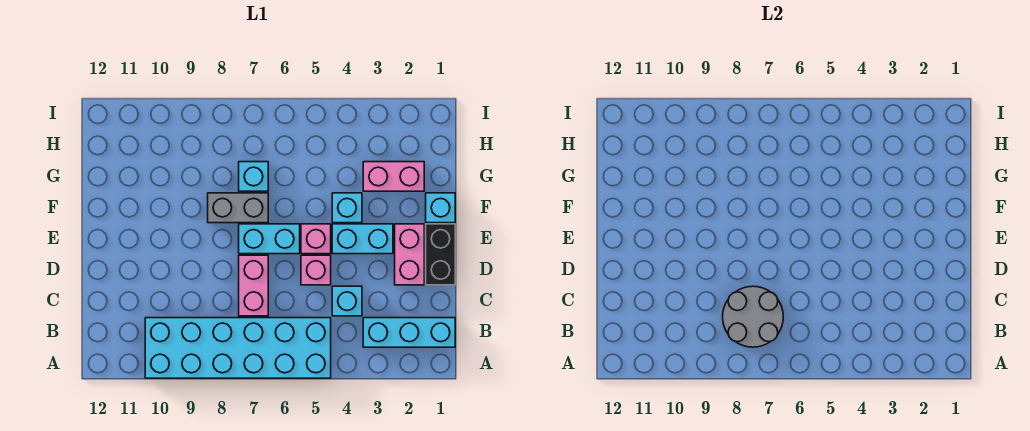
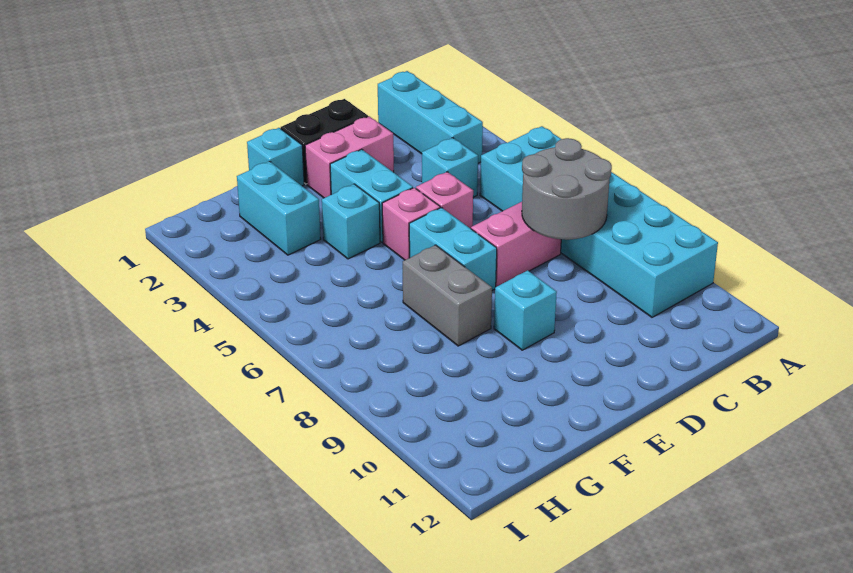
pink 1x2 brick [363,162,424,191] -> cyan 1x2 brick [237,161,321,255]
cyan 1x1 brick [239,162,268,191] -> cyan 1x1 brick moved to [494,270,557,350]

